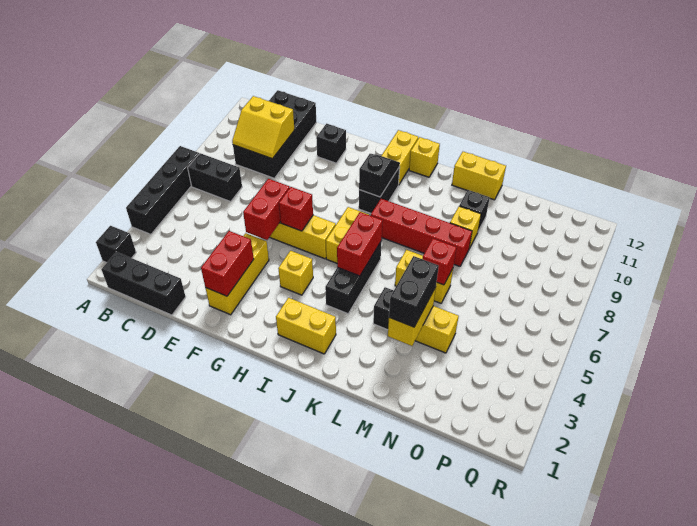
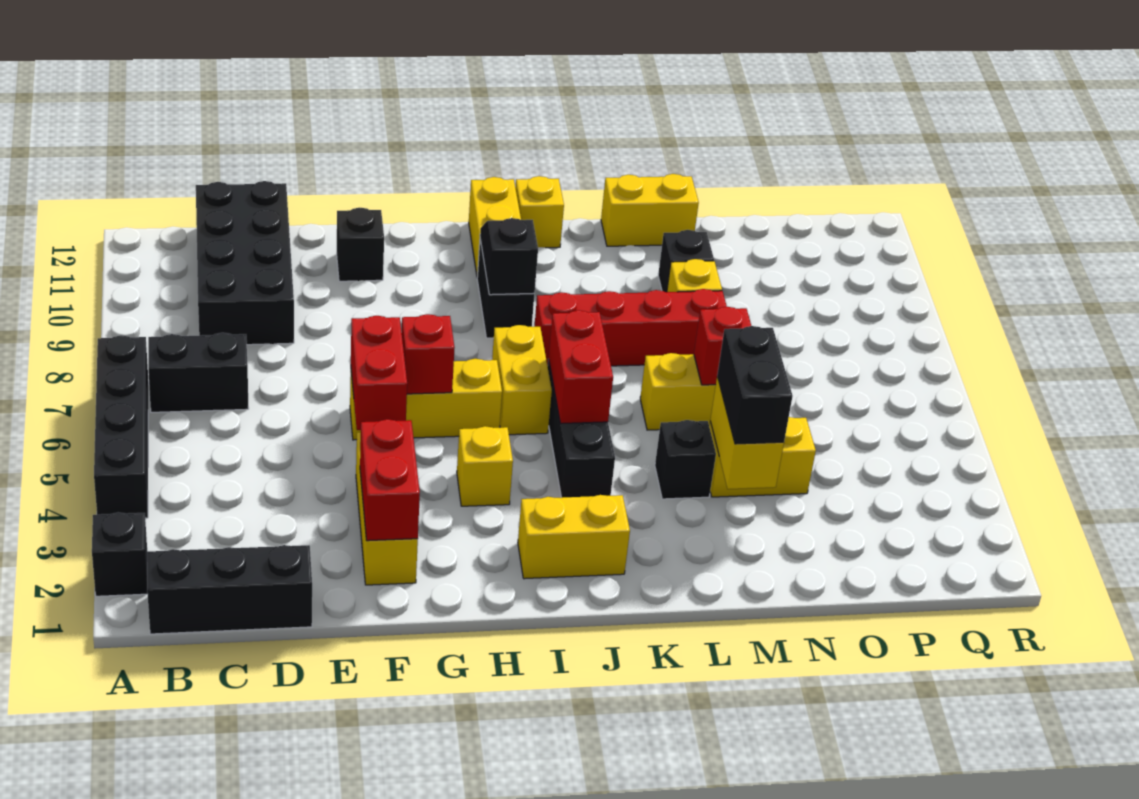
yellow 2x2 slope [232,96,294,159] -> none

